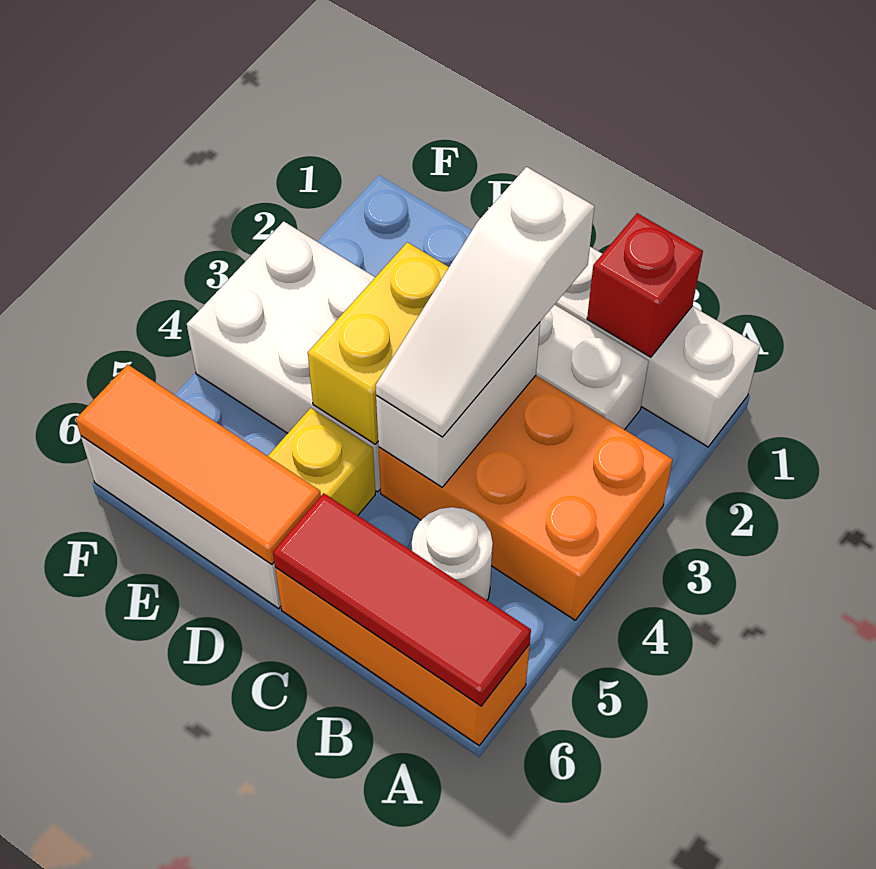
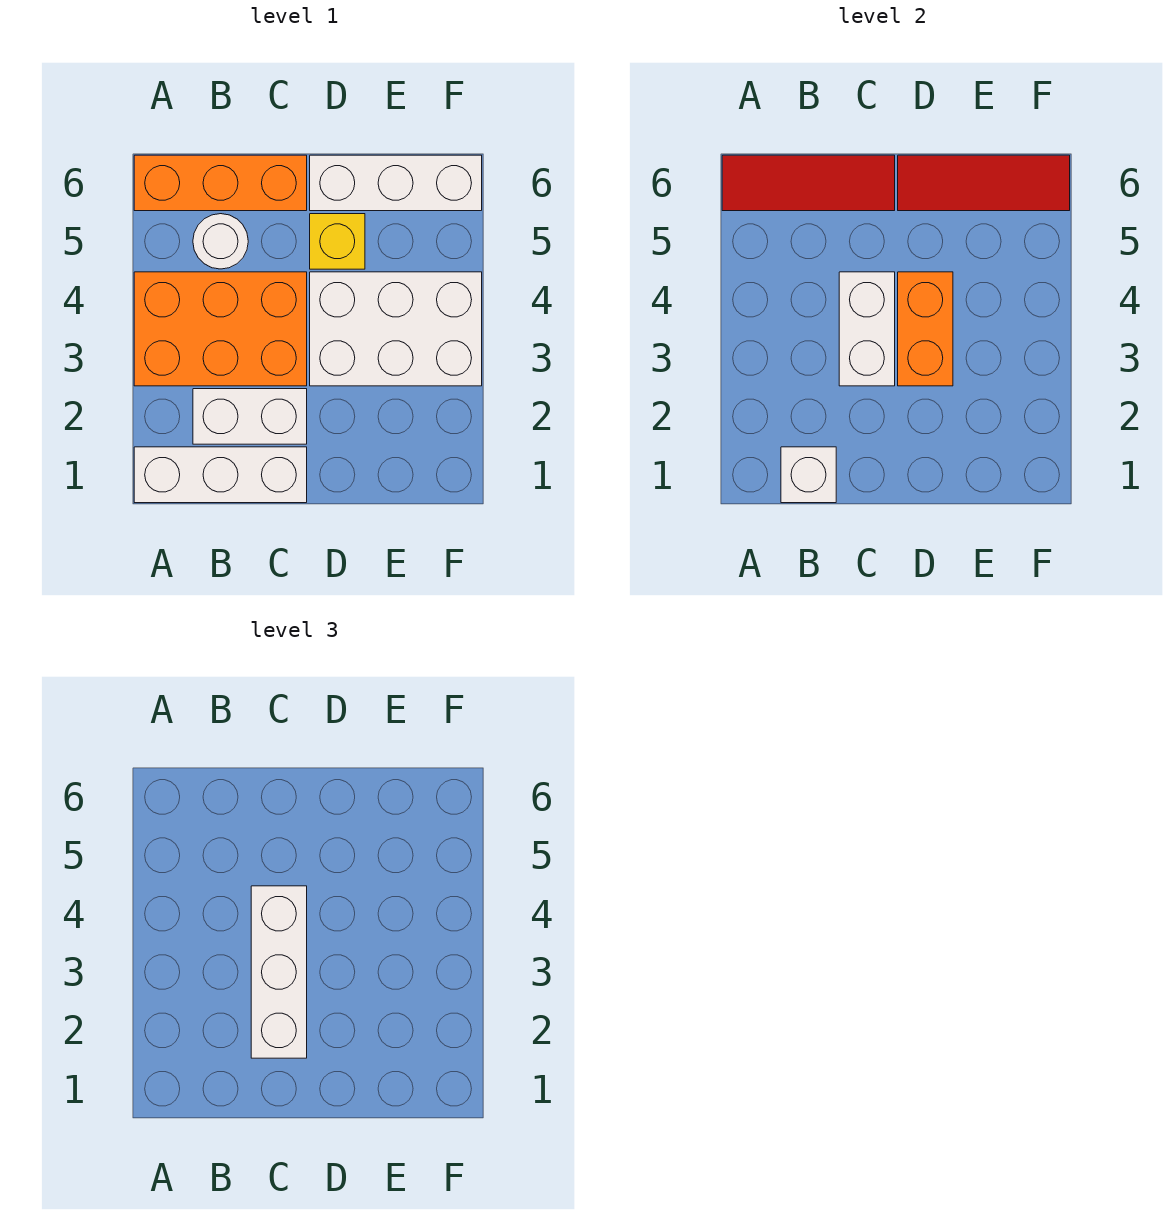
red 1x1 brick [587,213,703,357] -> white 1x1 brick [781,447,836,503]
white 1x3 slope [375,167,594,437] -> white 1x3 brick [251,886,307,1058]
yellow 1x2 brick [308,242,449,444] -> orange 1x2 brick [898,272,953,386]
orange 1x3 tile [76,364,321,564] -> red 1x3 tile [898,155,1070,211]

